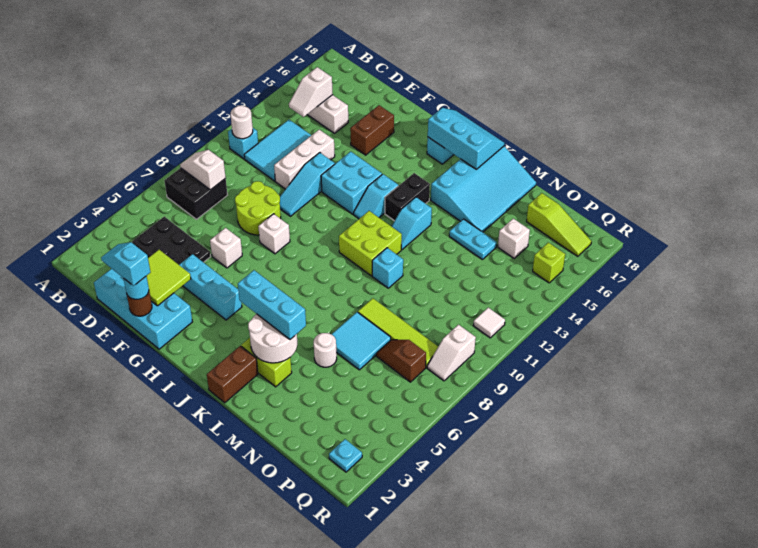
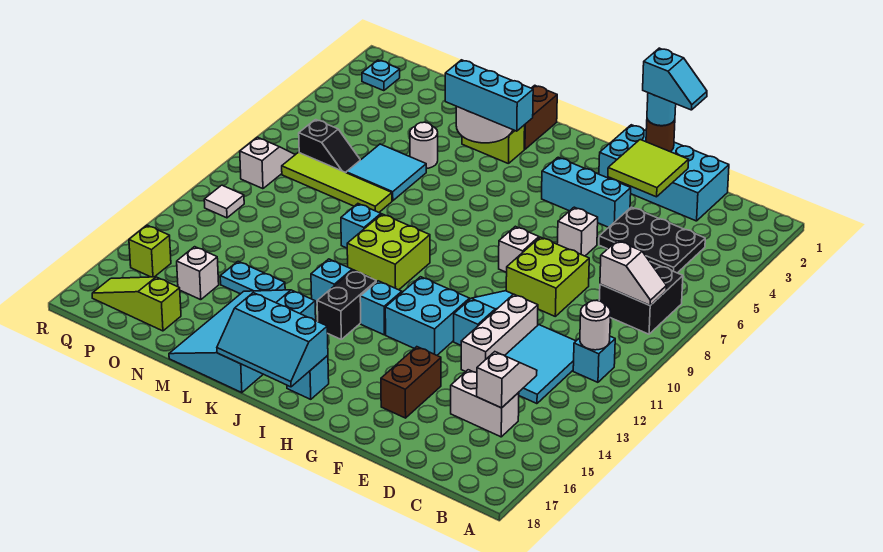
lime 2x2 round brick [235,181,281,235] -> lime 2x2 brick [506,237,589,316]
brown 1x2 slope [376,340,426,382] -> black 1x2 slope [299,120,360,173]

